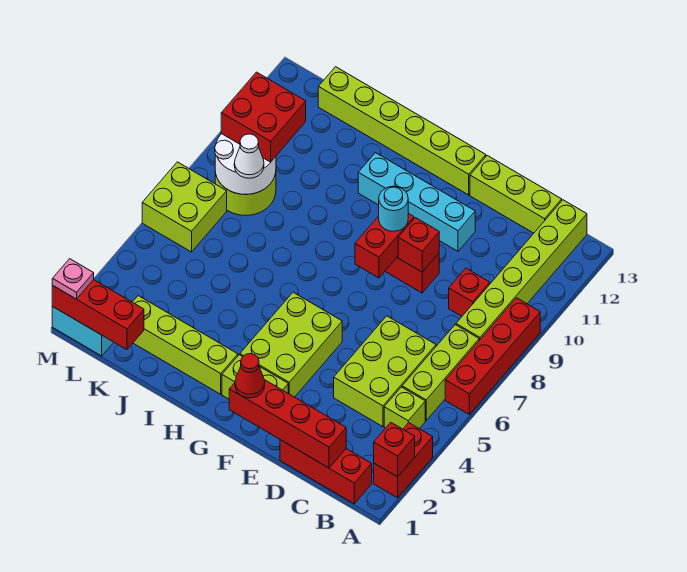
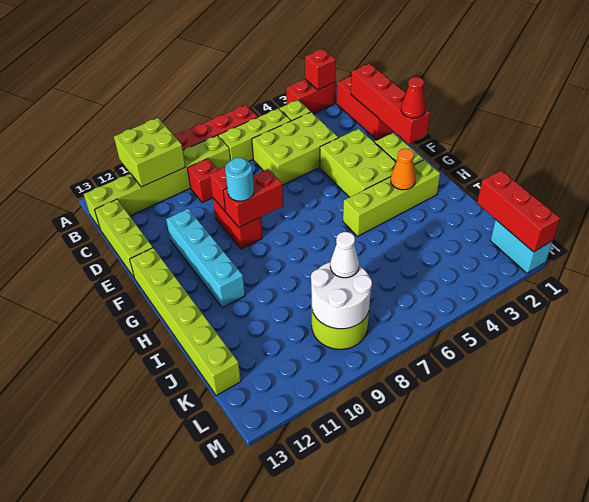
lime 2x3 brick [240,292,342,397] -> lime 2x3 brick turned to [320,129,396,197]
lime 1x4 brick [133,296,238,394] -> lime 1x4 brick turned to [343,160,440,236]
none -> orange 1x1 cone [391,149,416,190]
red 2x2 brick [221,72,306,162] -> none
lime 2x2 brick [142,162,227,252] -> lime 2x2 brick moved to [114,118,185,187]
pink 1x1 plate [52,259,94,299] -> none

